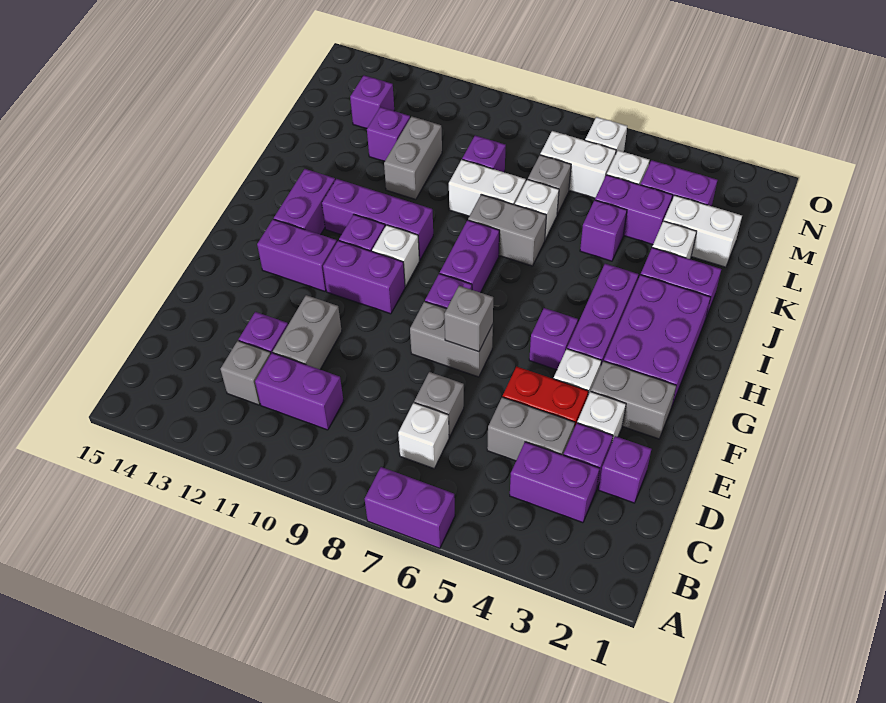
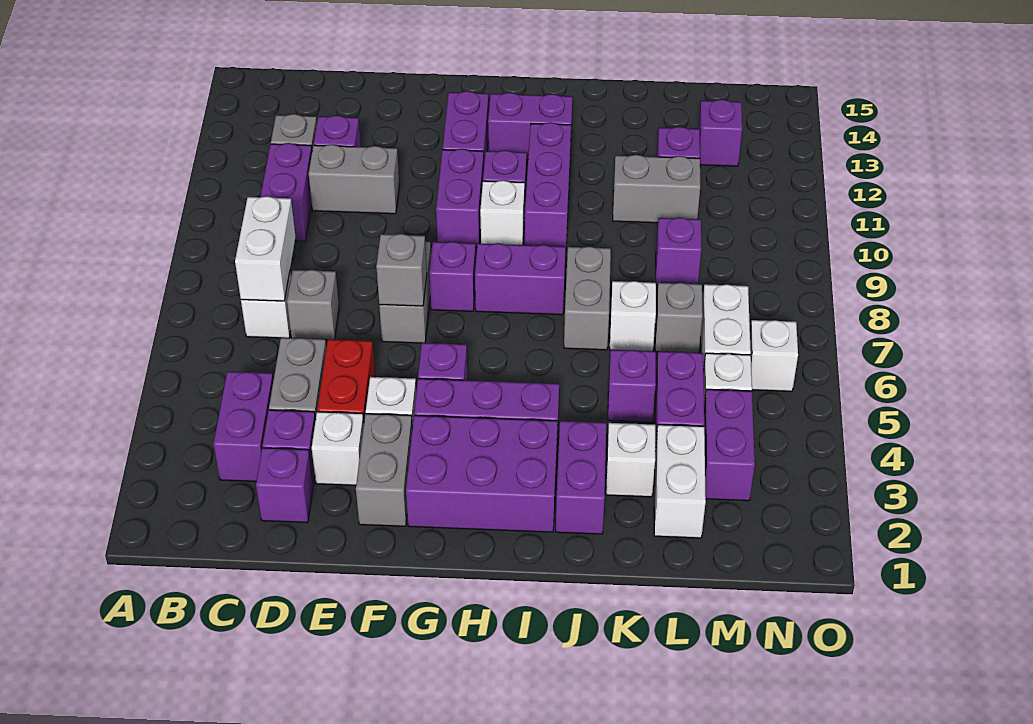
purple 1x2 brick [365,467,455,548] -> none
white 1x2 brick [449,160,526,216] -> white 1x2 brick moved to [235,196,296,301]

